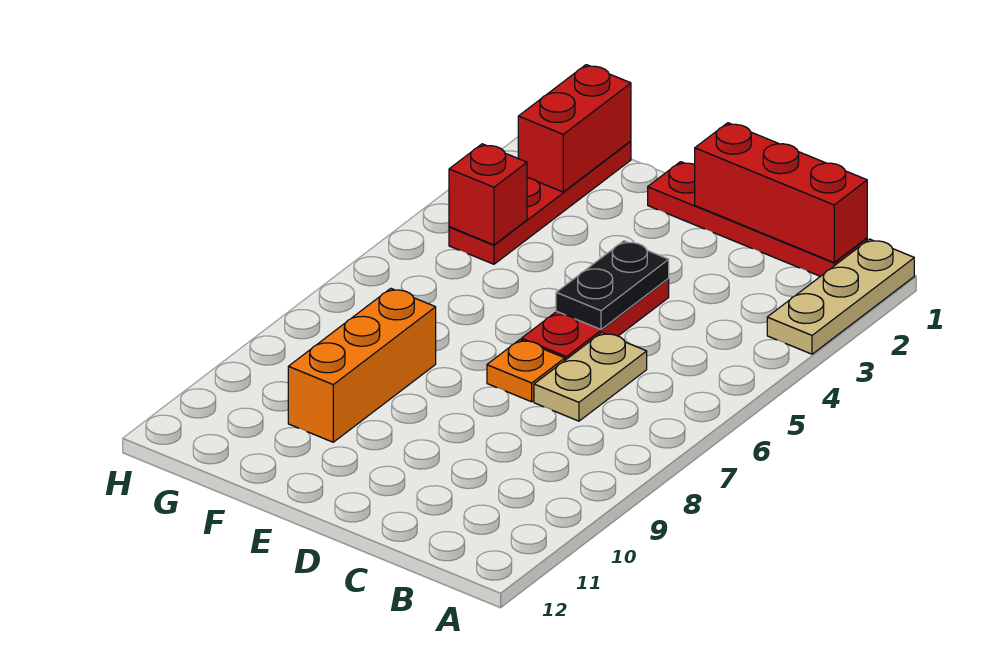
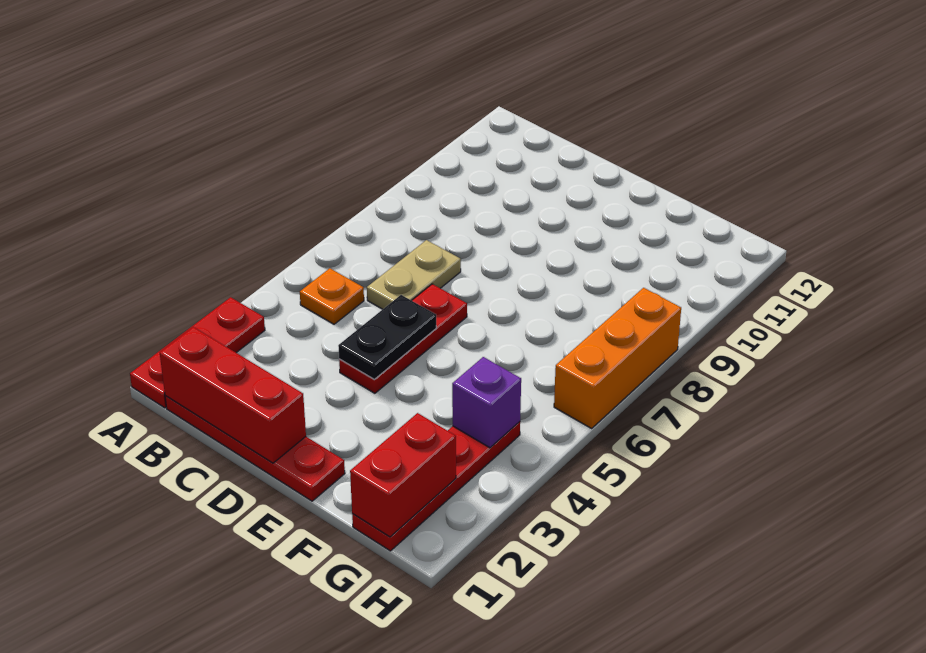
tan 1x3 plate [767,239,914,354] -> red 1x3 plate [130,297,265,408]
orange 1x1 plate [487,340,565,402] -> orange 1x1 plate moved to [300,268,364,324]
orange 1x3 brick [288,288,436,442] -> orange 1x3 brick moved to [554,288,681,428]
red 1x1 brick [449,144,527,245] -> purple 1x1 brick [452,357,521,448]

